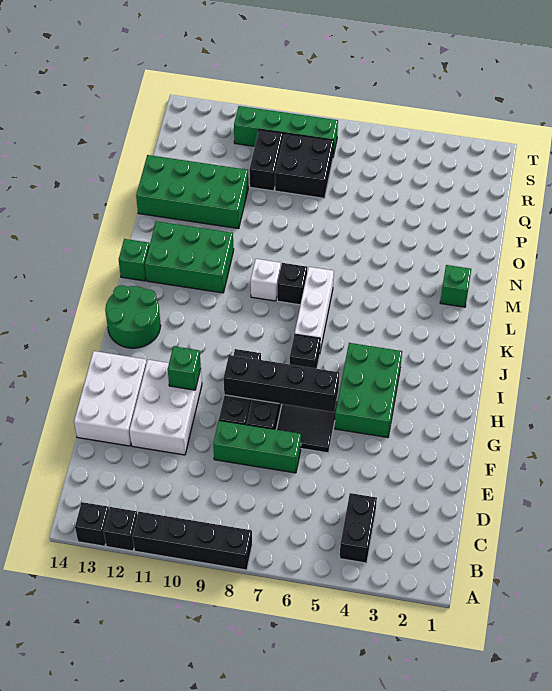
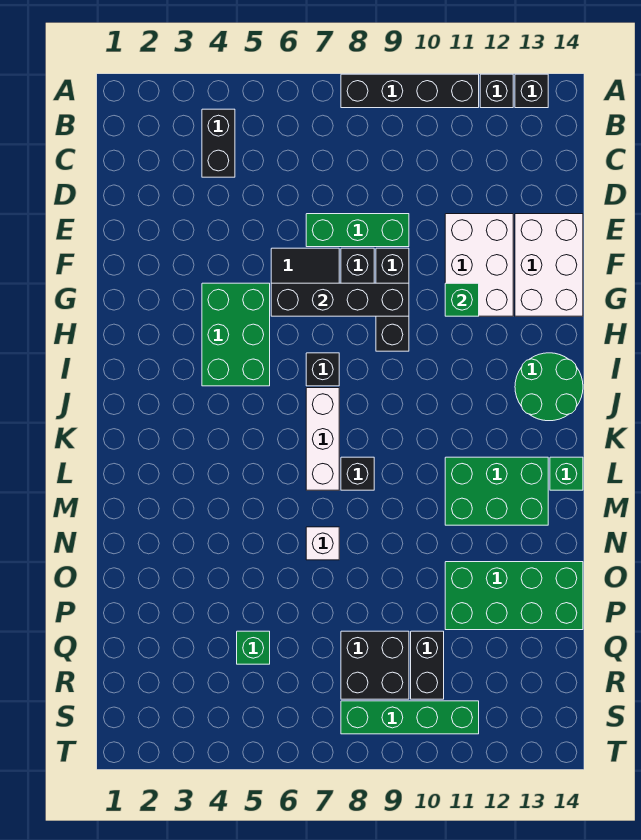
white 1x1 brick [251,259,281,301] -> white 1x1 brick moved to [306,527,339,560]
green 1x1 brick [440,265,471,307] -> green 1x1 brick moved to [237,631,270,664]

